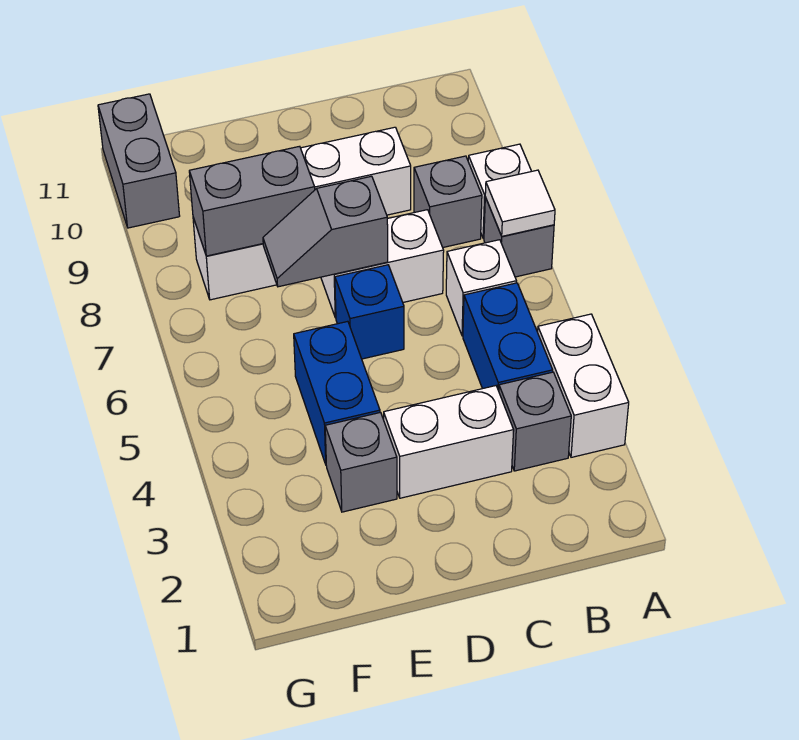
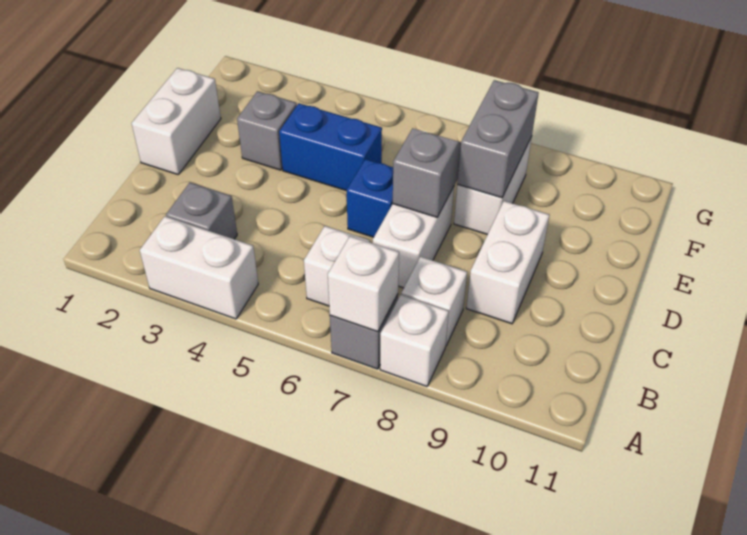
white 1x1 tile [485,170,555,236] -> white 1x1 brick [328,236,399,332]
blue 1x2 brick [463,283,553,391] -> none
grey 1x1 brick [414,156,482,247] -> white 1x1 brick [401,257,467,345]
white 1x2 brick [384,386,514,498] -> white 1x2 brick moved to [132,68,221,174]
grey 1x2 brick [98,94,180,228] -> none

